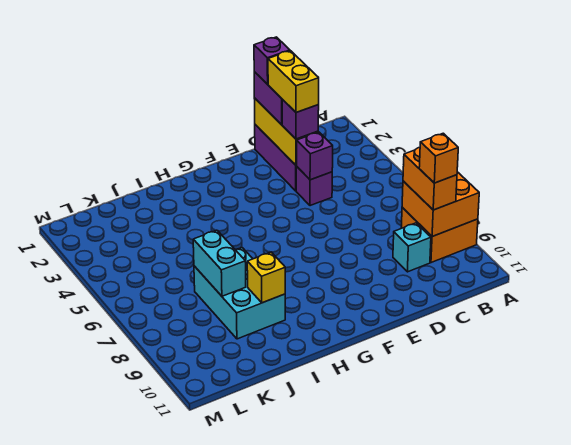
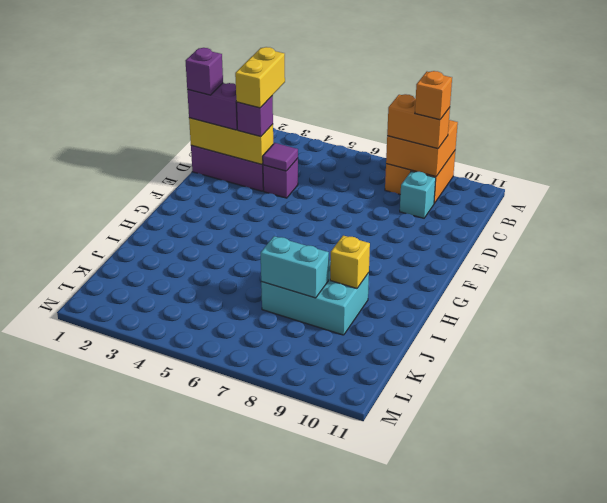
yellow 1x2 brick [268,51,319,112] -> yellow 1x2 brick turned to [235,47,285,108]
purple 1x1 brick [297,132,333,180] -> purple 1x1 tile [263,143,298,171]

